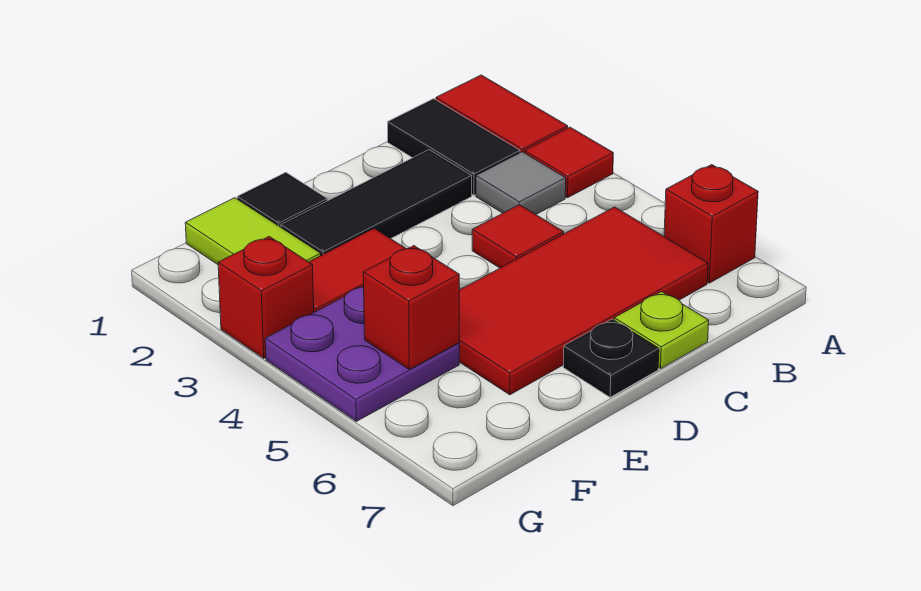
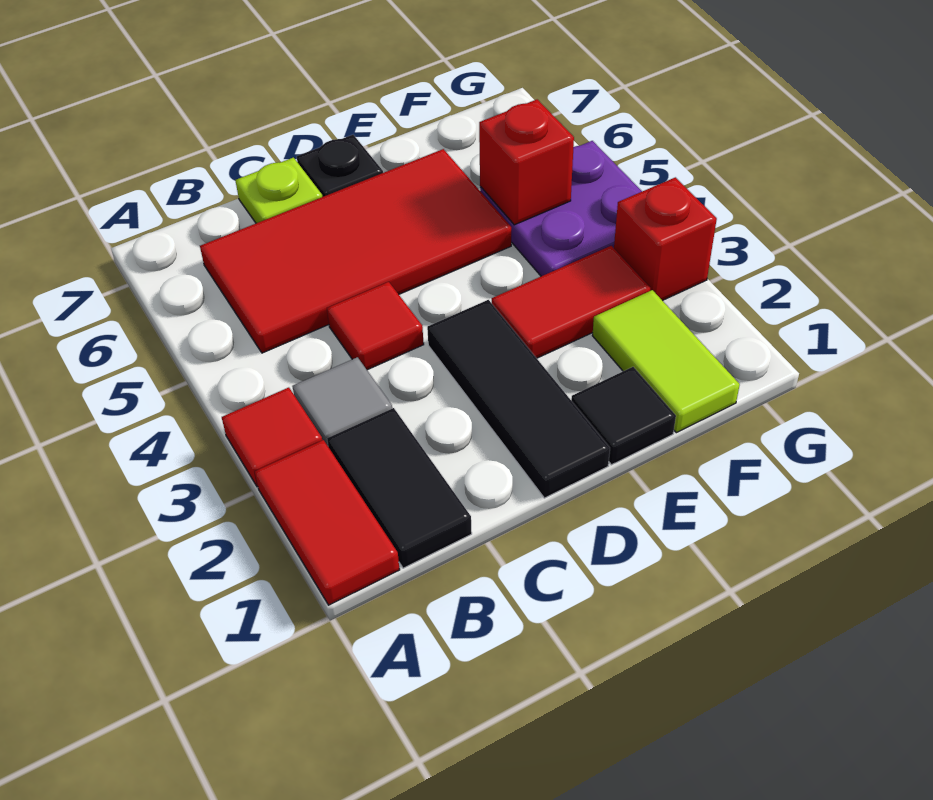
red 1x1 brick [664,165,758,283] -> none
black 1x3 tile [281,150,472,255] -> black 1x3 tile turned to [427,300,610,498]

